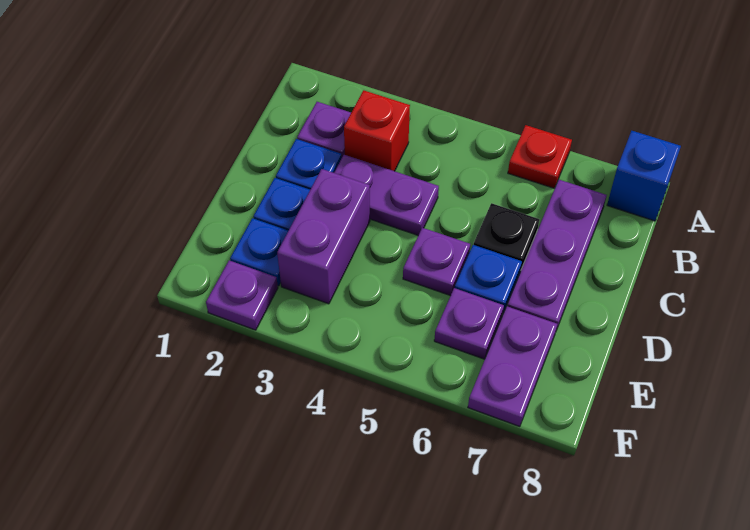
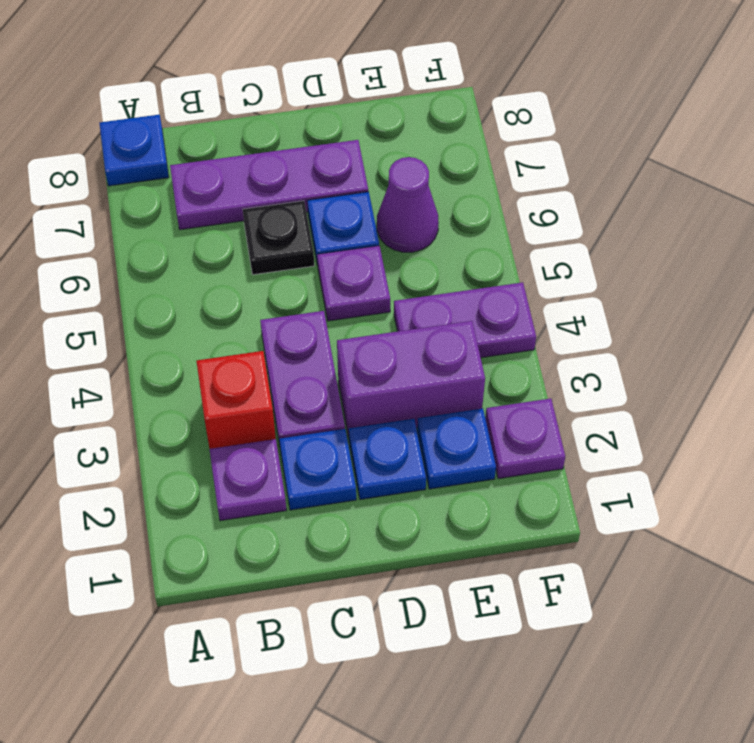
red 1x1 plate [508,125,572,188] -> none
blue 1x1 brick [607,131,681,221] -> blue 1x1 plate [99,115,169,186]
purple 1x1 plate [434,288,504,359] -> purple 1x1 cone [377,157,439,252]
purple 1x2 plate [468,306,558,427] -> purple 1x2 plate moved to [394,282,536,358]

